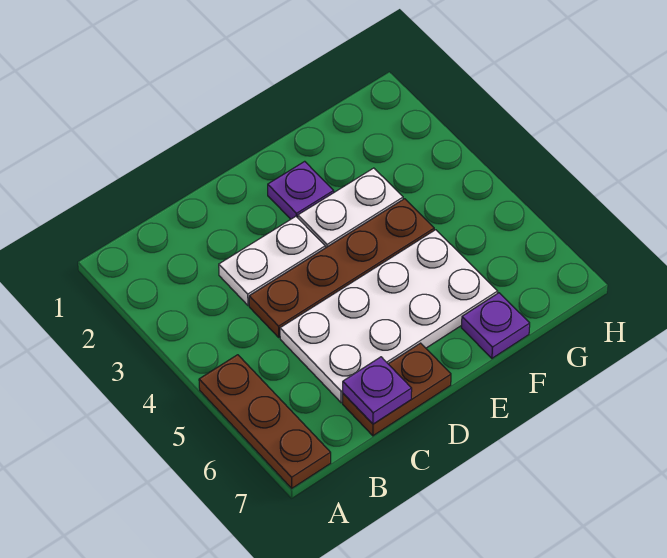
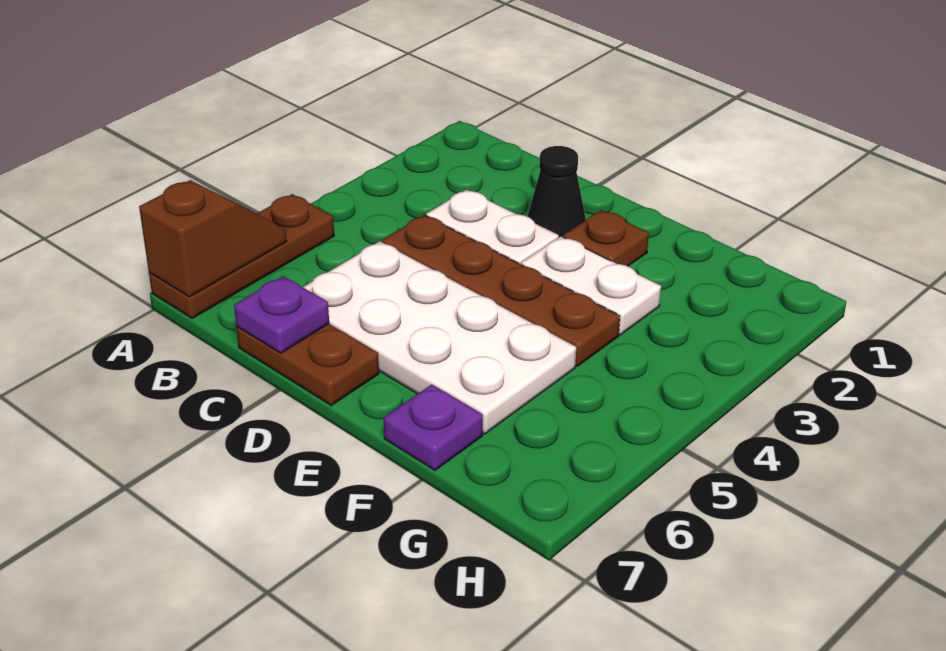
none -> brown 1x2 slope [139,180,287,297]
none -> black 1x1 cone [528,146,586,237]
purple 1x1 plate [268,161,334,219] -> brown 1x1 plate [563,210,649,266]

